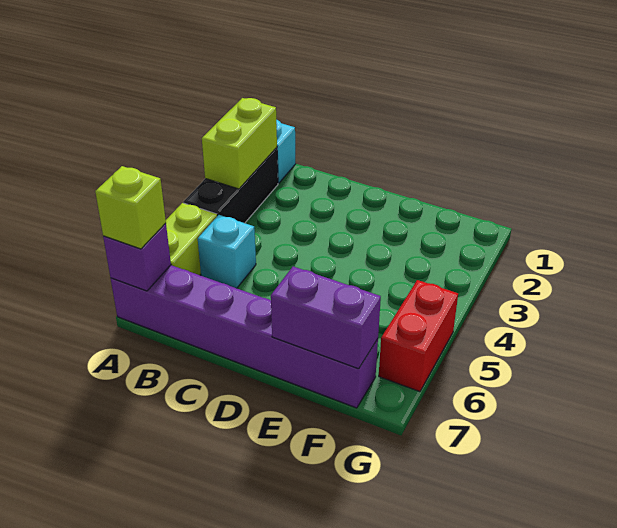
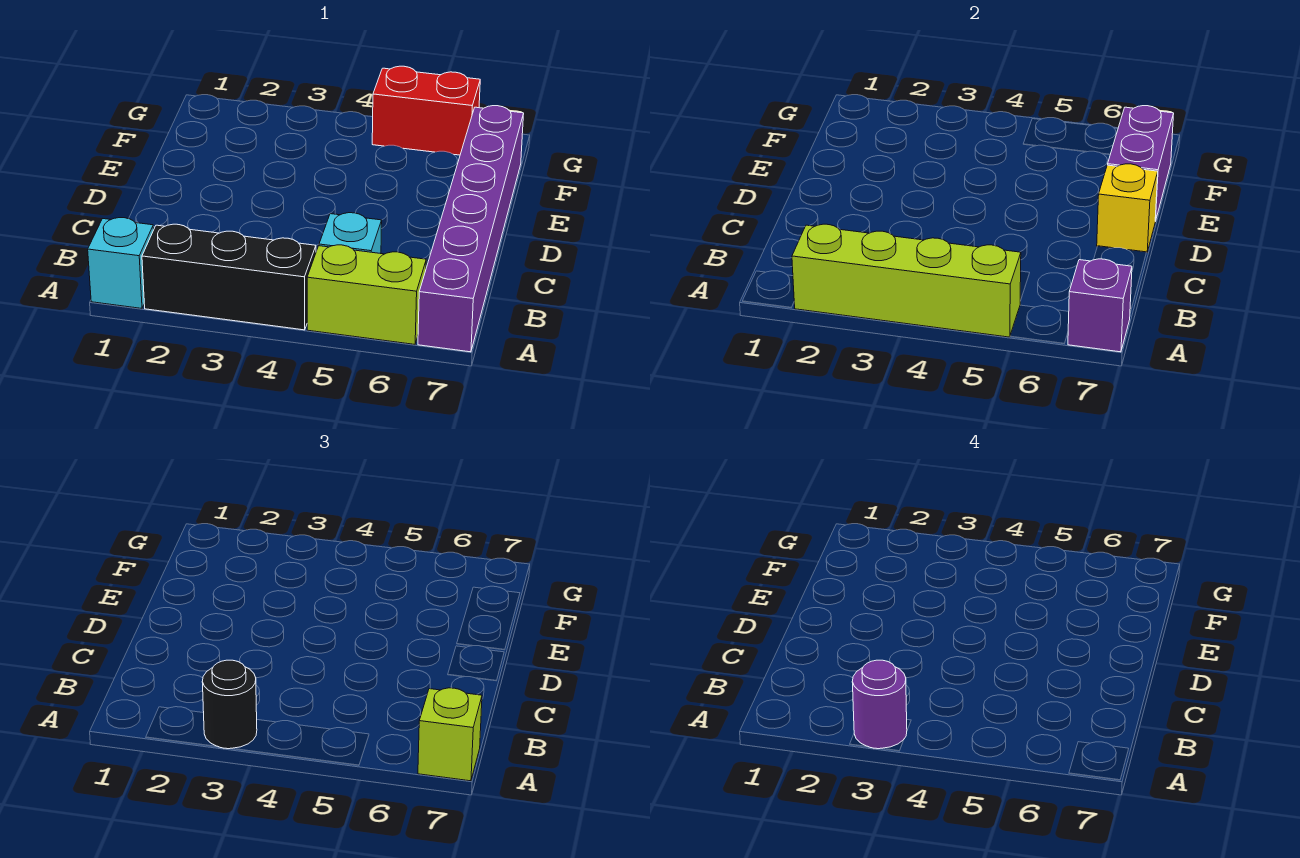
lime 1x2 brick [202,98,277,189] -> lime 1x4 brick [792,224,1021,337]
none -> black 1x1 round brick [202,660,257,749]
none -> purple 1x1 round brick [852,660,907,749]
none -> yellow 1x1 brick [1097,164,1158,252]

